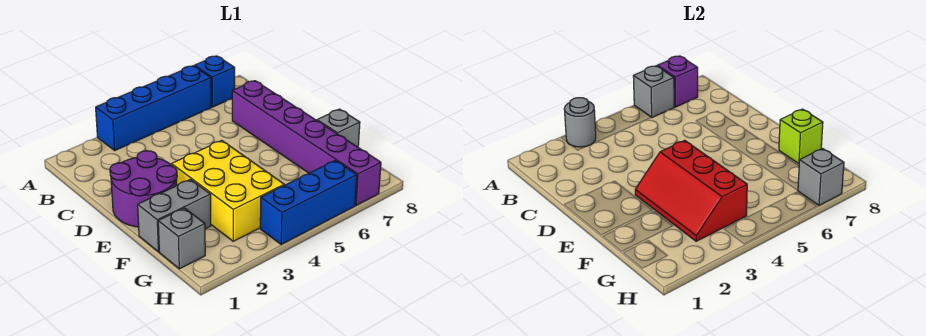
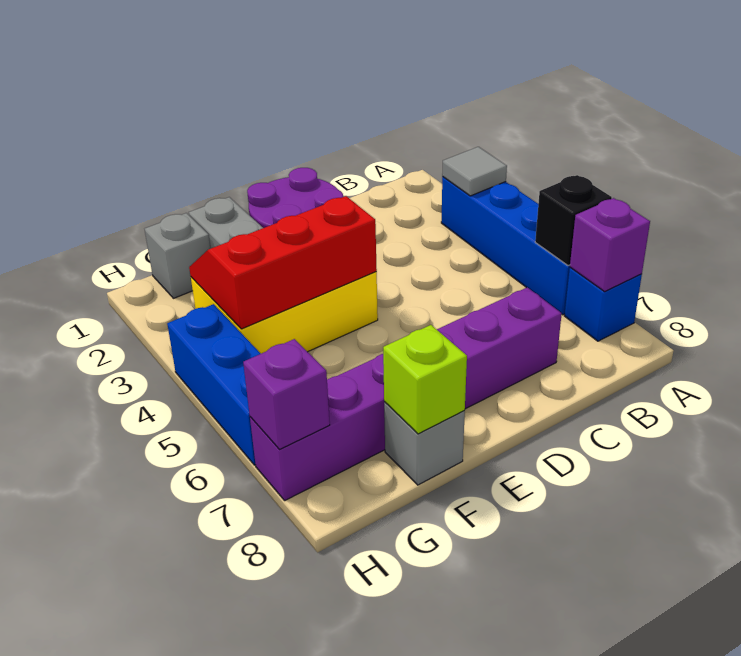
grey 1x1 round brick [564,98,596,147] -> grey 1x1 tile [442,147,507,196]
grey 1x1 brick [633,66,674,117] -> black 1x1 brick [535,175,612,266]
grey 1x1 brick [798,149,844,205] -> purple 1x1 brick [243,339,330,450]

